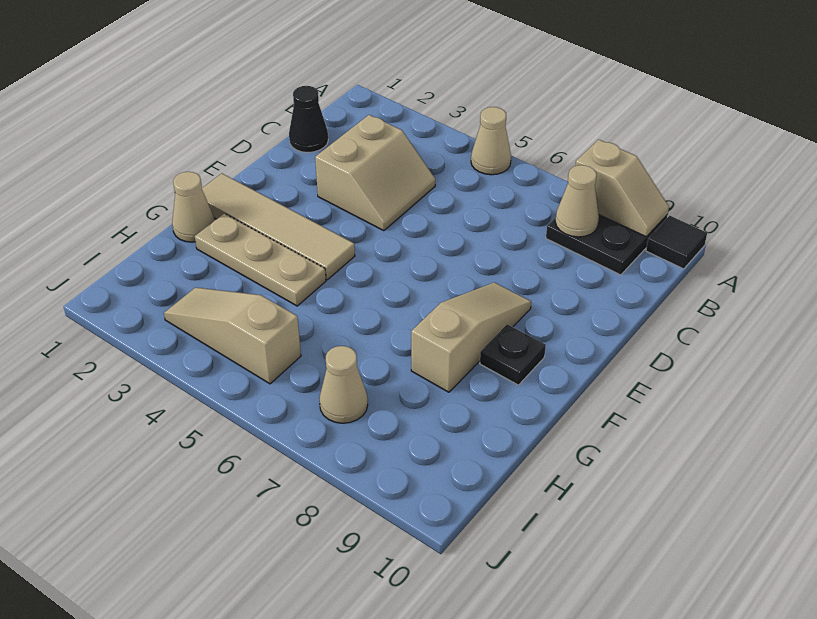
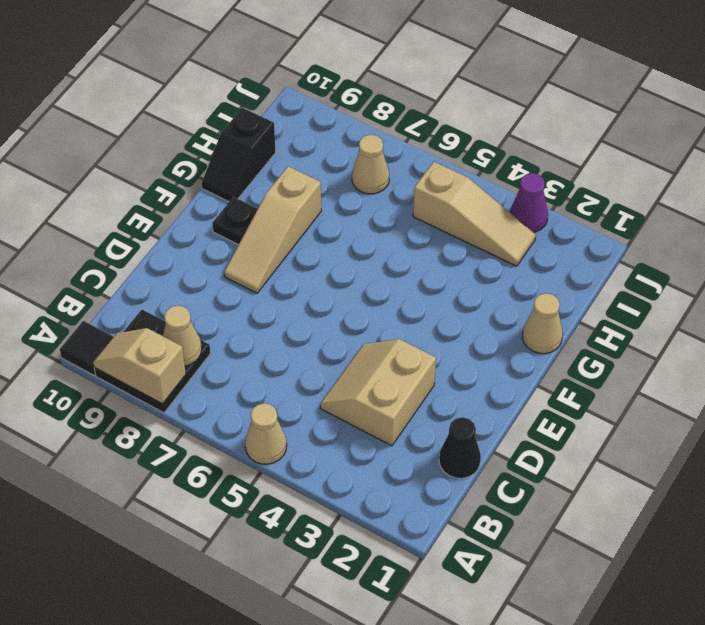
tan 1x4 tile [202,174,355,280] -> none
tan 1x3 plate [195,214,326,306] -> none
none -> black 1x2 slope [202,108,276,202]
none -> purple 1x1 cone [510,173,548,232]

